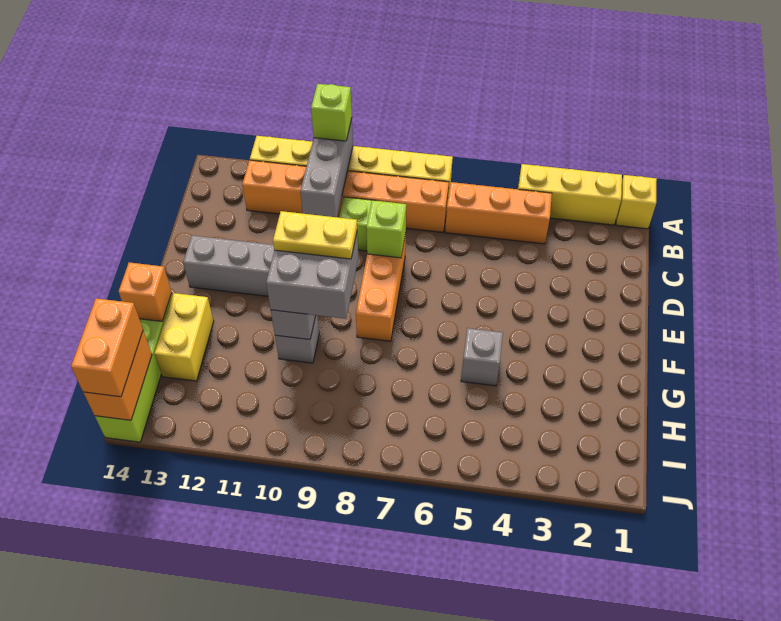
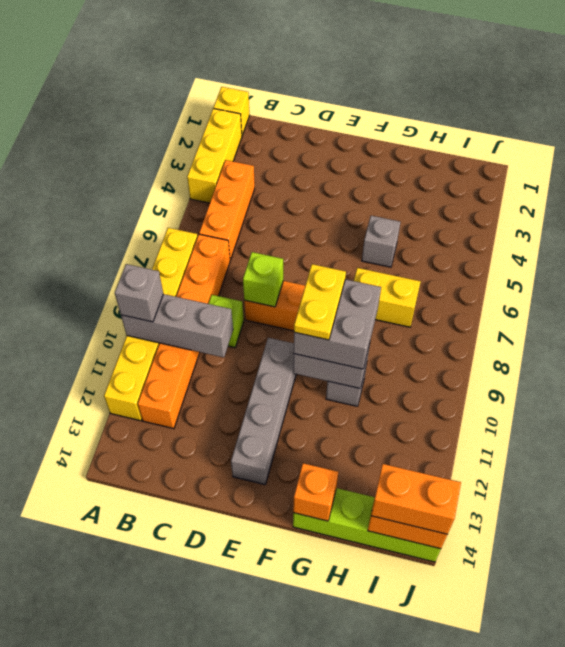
lime 1x1 brick [311,84,352,141] -> grey 1x1 brick [115,264,163,322]
yellow 1x2 brick [155,293,214,381] -> yellow 1x2 brick moved to [354,268,421,327]

